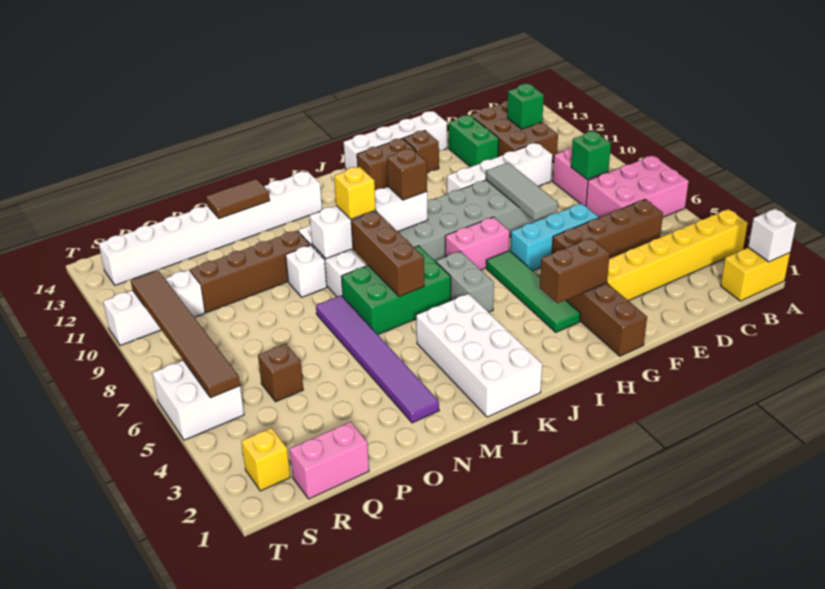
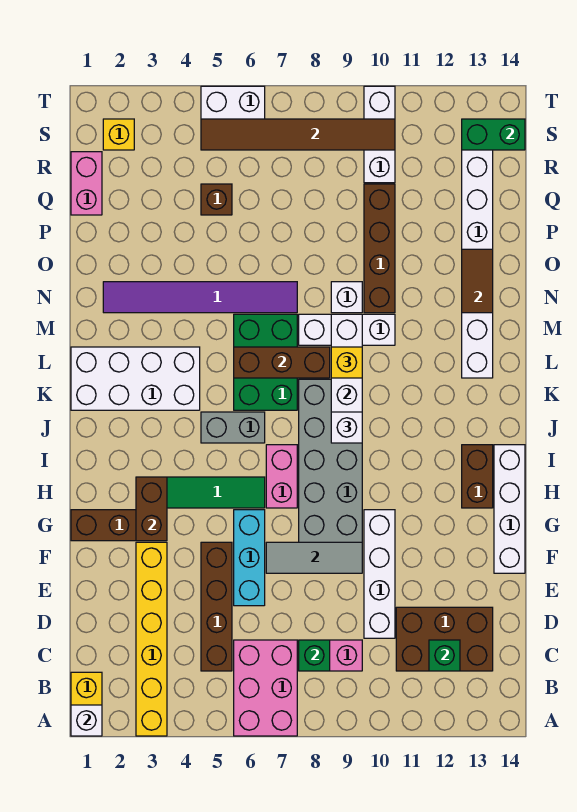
green 1x2 brick [449,115,499,167] -> green 1x2 brick moved to [462,119,525,150]
brown 1x1 brick [404,131,439,173] -> none
brown 1x1 brick [387,149,427,200] -> white 1x1 brick [331,412,362,443]

